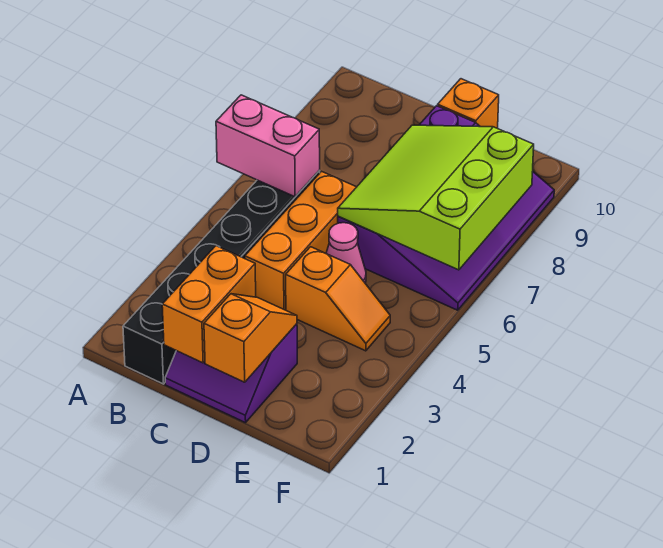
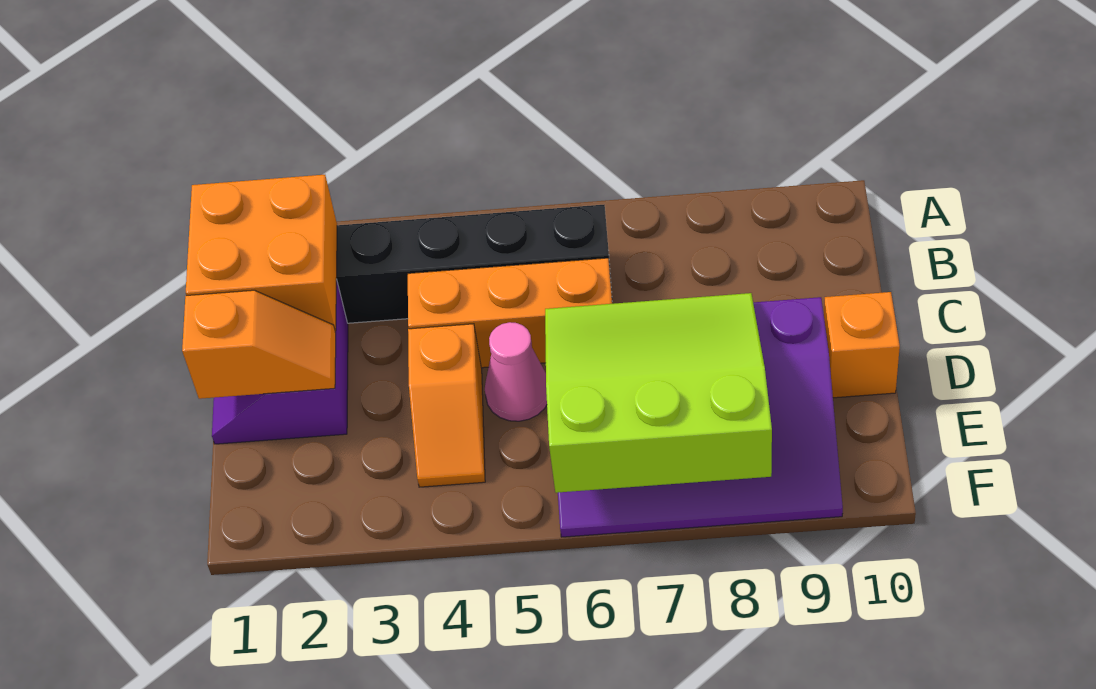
pink 1x2 brick [216,95,320,197] -> none
orange 1x2 brick [162,246,256,363] -> orange 2x2 brick [186,175,337,331]

